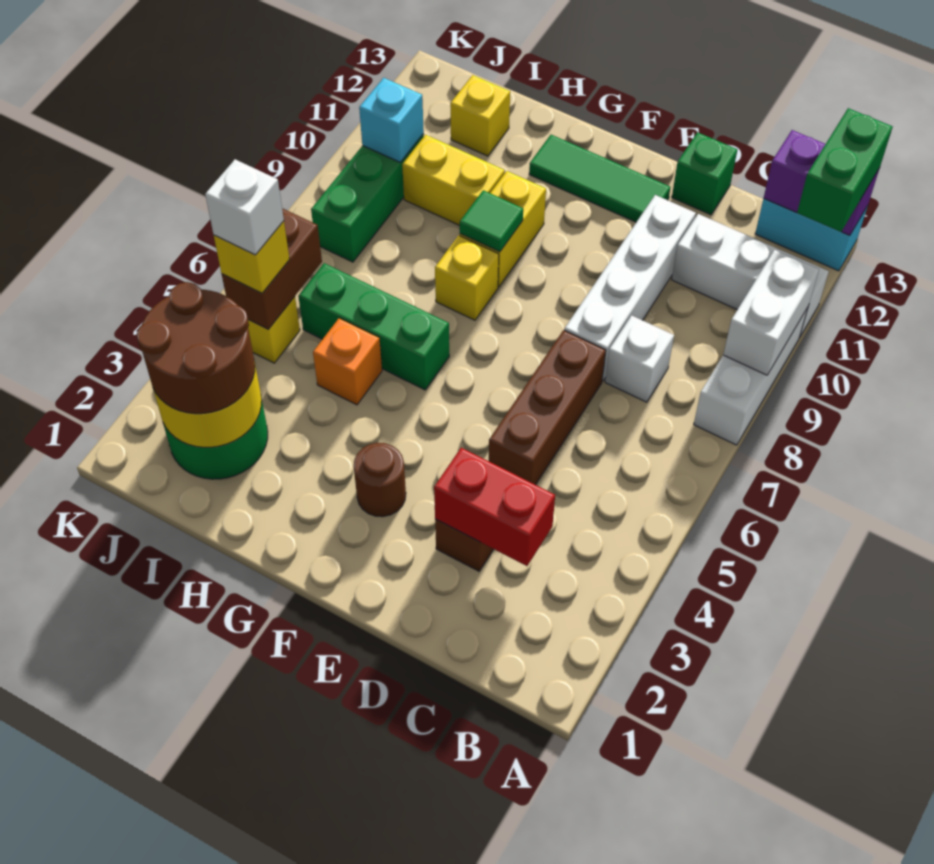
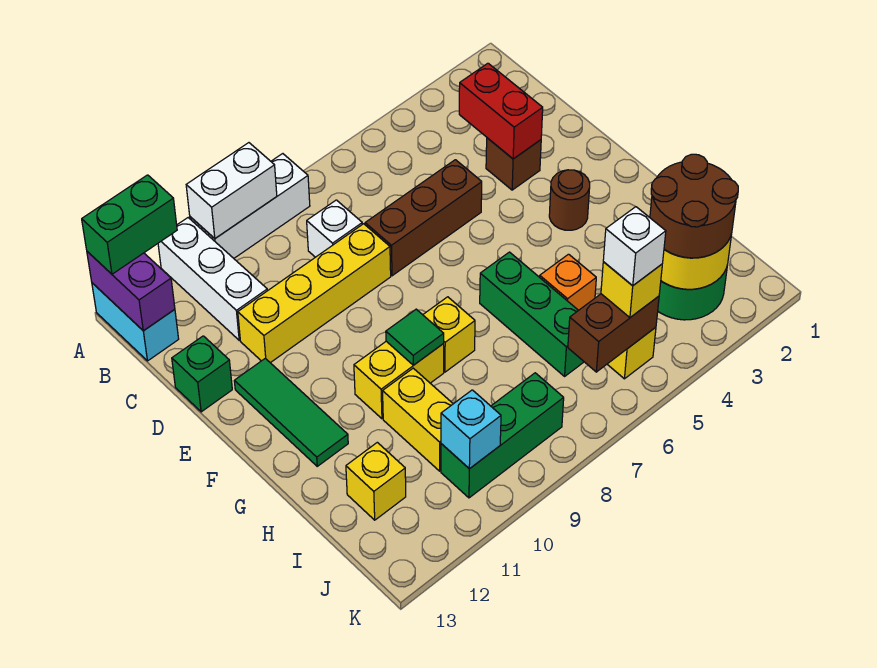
white 1x4 brick [564,195,696,381] -> yellow 1x4 brick [238,224,391,363]

